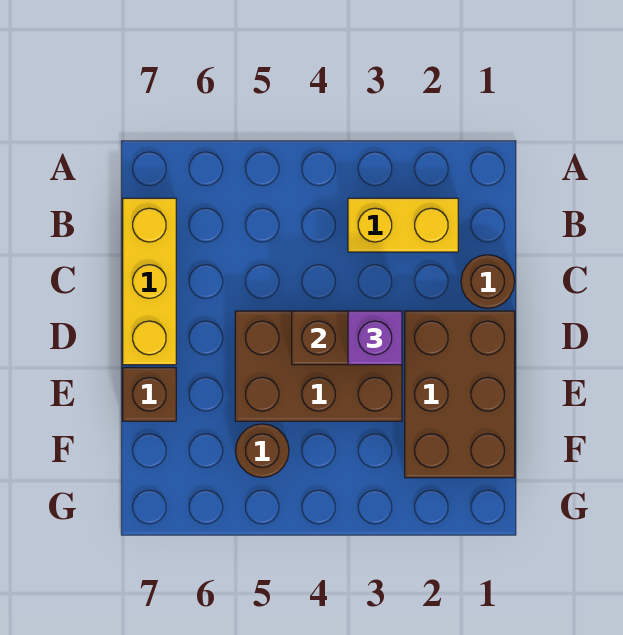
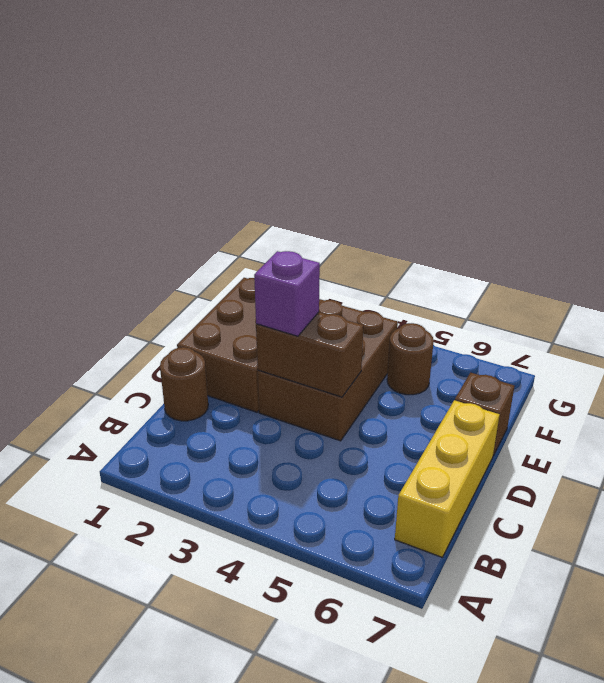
yellow 1x2 brick [348,198,458,252] -> none
brown 2x3 brick [235,311,402,421] -> brown 2x3 brick turned to [258,299,398,441]

